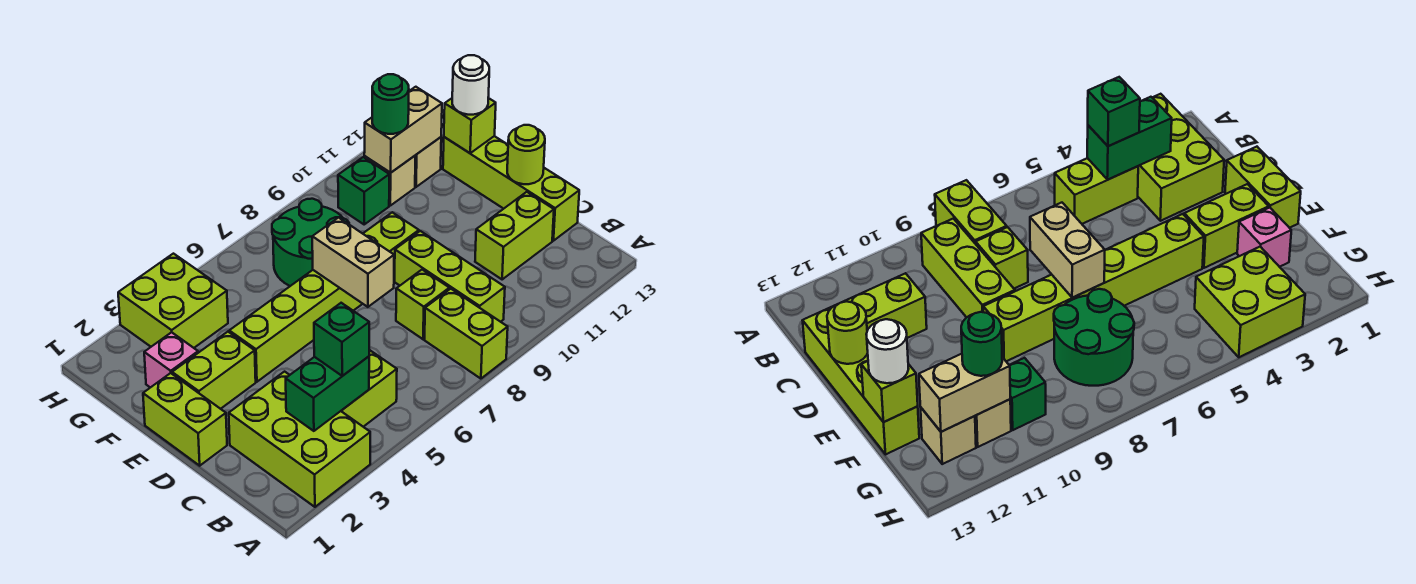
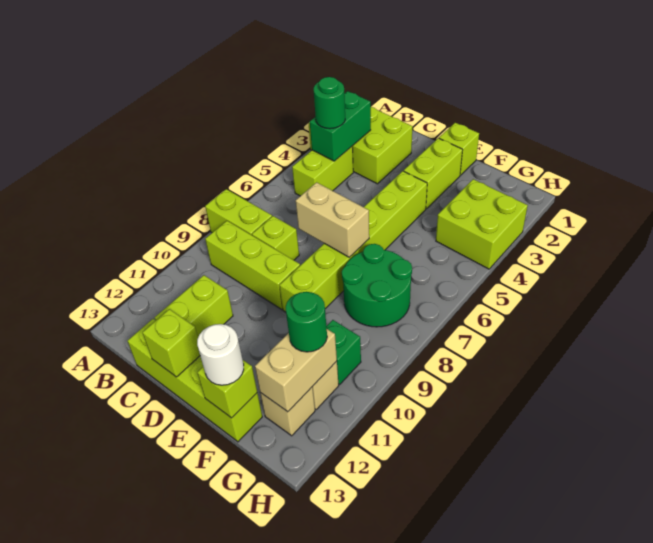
green 1x1 brick [314,303,369,376] -> green 1x1 round brick [313,77,345,129]
lime 1x2 brick [143,373,227,466] -> lime 1x1 brick [439,123,479,175]
lime 1x1 round brick [507,125,545,184] -> lime 1x1 brick [143,309,200,377]
pink 1x1 brick [144,332,198,388] -> none

